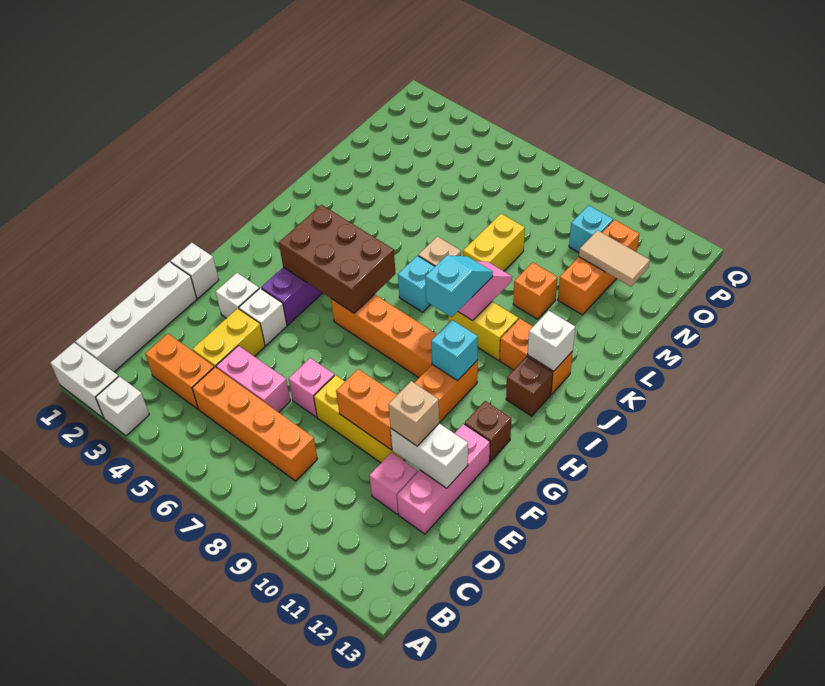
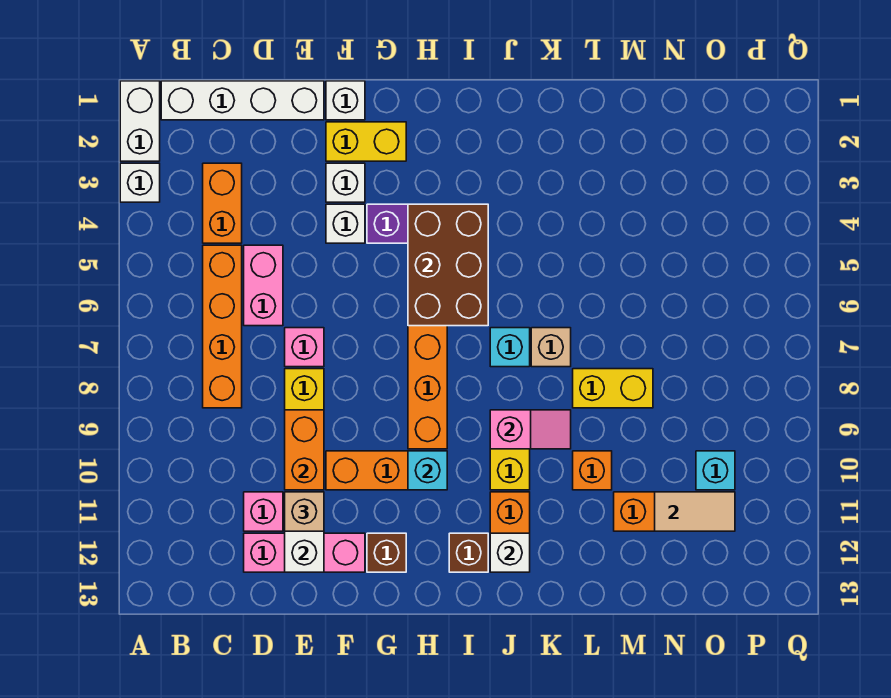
yellow 1x2 brick [192,308,265,367] -> yellow 1x2 brick moved to [326,122,406,161]
cyan 1x2 slope [425,255,493,317] -> none
tan 1x2 tile [579,230,650,287] -> tan 1x2 tile turned to [655,492,735,531]

